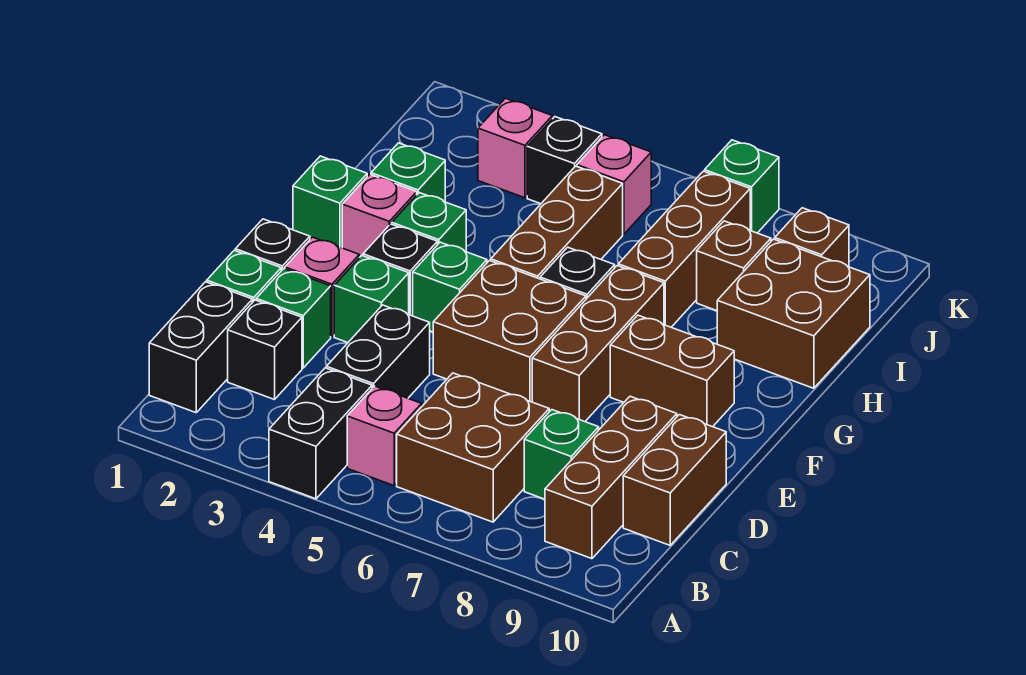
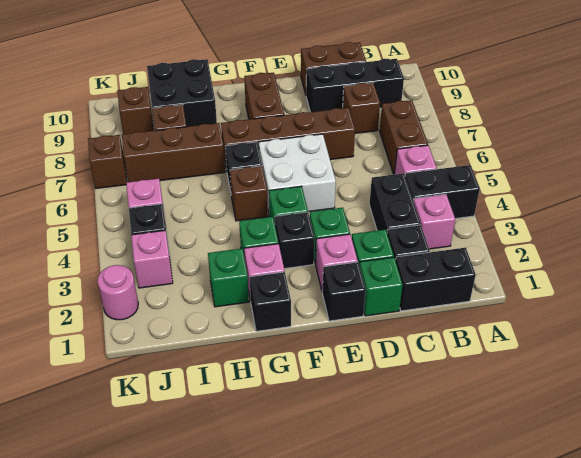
none -> pink 1x1 brick [413,194,455,249]
brown 2x2 brick [397,373,549,522] -> brown 1x2 brick [380,100,428,175]
brown 1x3 brick [545,396,677,559] -> black 1x3 brick [306,59,404,112]
black 1x2 brick [326,305,430,398] -> black 1x2 brick turned to [369,173,420,231]
green 1x1 brick [524,410,599,499] -> brown 1x1 brick [343,83,380,133]
brown 2x2 brick [433,261,586,402] -> white 2x2 brick [259,134,336,216]
brown 1x3 brick [532,266,664,422] -> brown 1x4 brick [221,108,355,170]
green 1x1 brick [293,156,367,248] -> black 1x1 brick [250,272,291,331]
brown 1x3 brick [491,166,623,279] -> brown 1x1 brick [230,166,268,221]
brown 2x2 brick [717,239,870,388] -> black 2x2 brick [147,59,217,127]
none -> pink 1x1 round brick [98,265,138,320]
green 1x1 brick [705,140,779,233] -> brown 1x1 brick [88,135,127,188]

